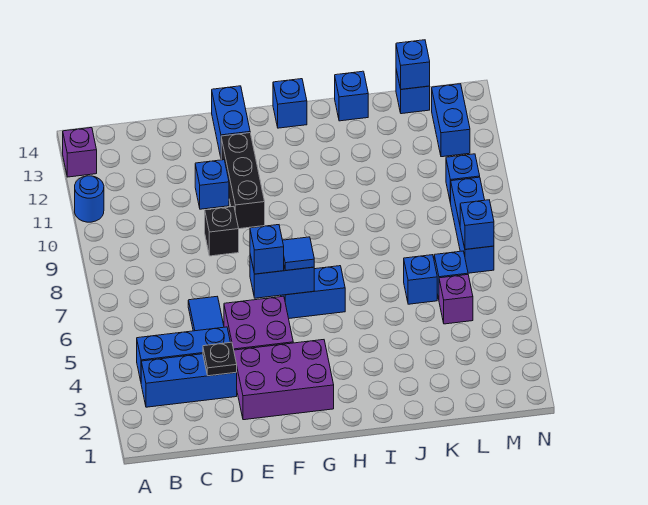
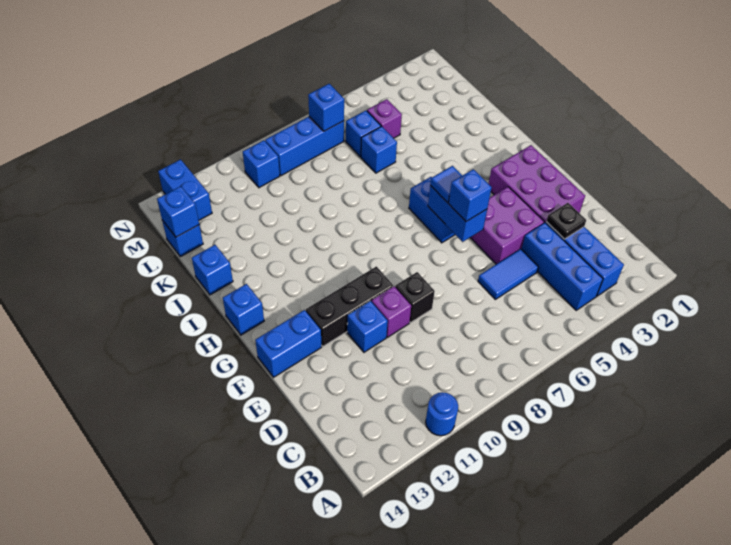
purple 1x1 brick [63,128,97,177] -> purple 1x1 brick moved to [372,286,411,337]
blue 1x2 brick [432,84,470,157] -> blue 1x2 brick turned to [158,159,212,220]

